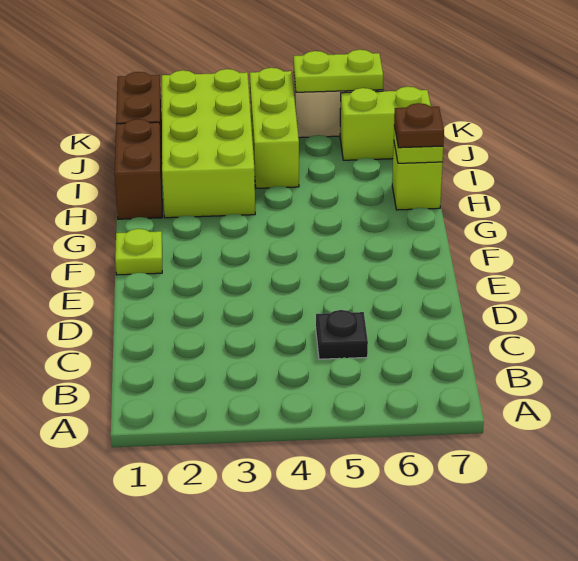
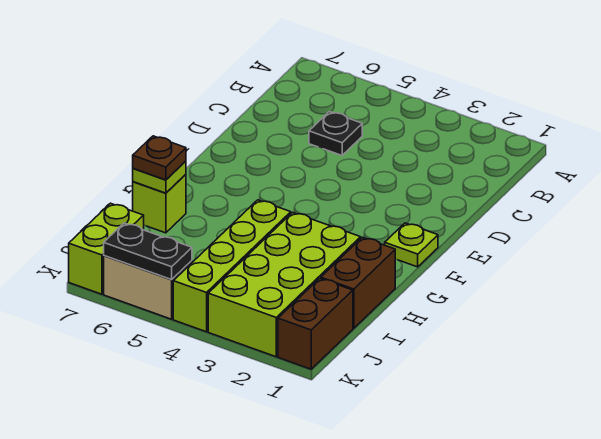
lime 1x3 brick [250,68,299,188] -> lime 1x4 brick [173,200,291,332]
lime 1x2 brick [340,87,431,160] -> lime 1x2 brick turned to [69,203,144,294]
lime 1x2 plate [294,50,383,92] -> black 1x2 plate [104,223,192,280]

